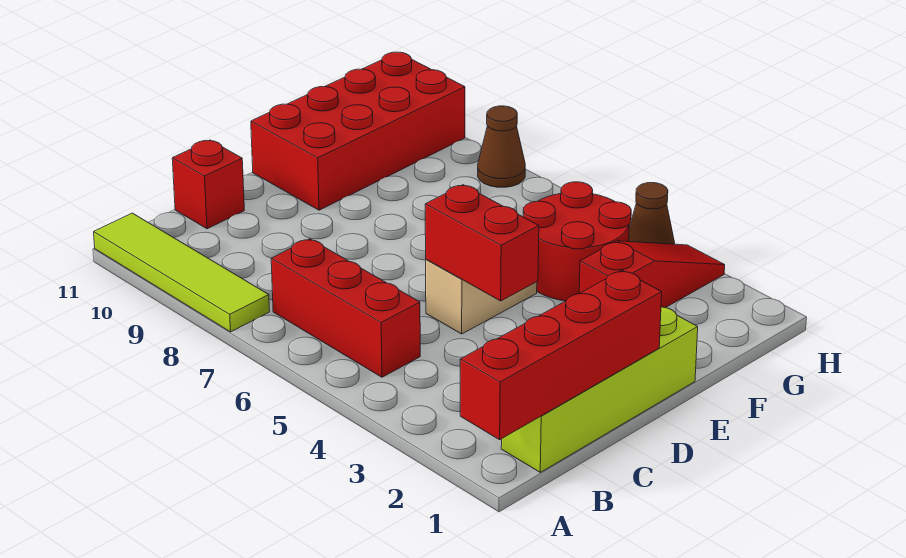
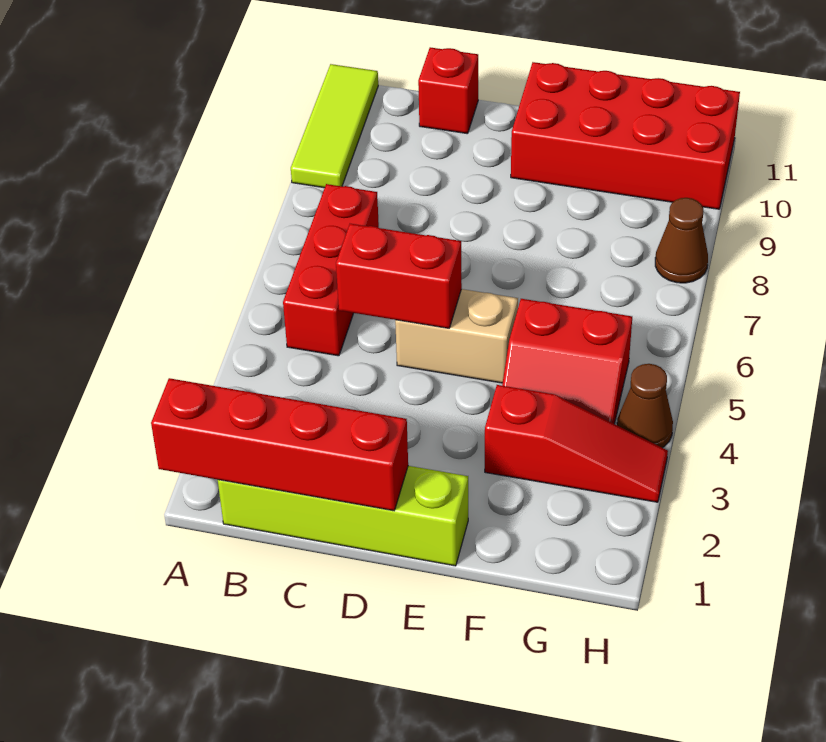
lime 1x4 tile [94,213,270,332] -> lime 1x3 tile [291,64,378,188]
red 1x2 brick [425,185,539,301] -> red 1x2 brick turned to [336,224,462,328]
red 2x2 round brick [523,182,631,301] -> red 2x2 slope [502,299,632,424]

